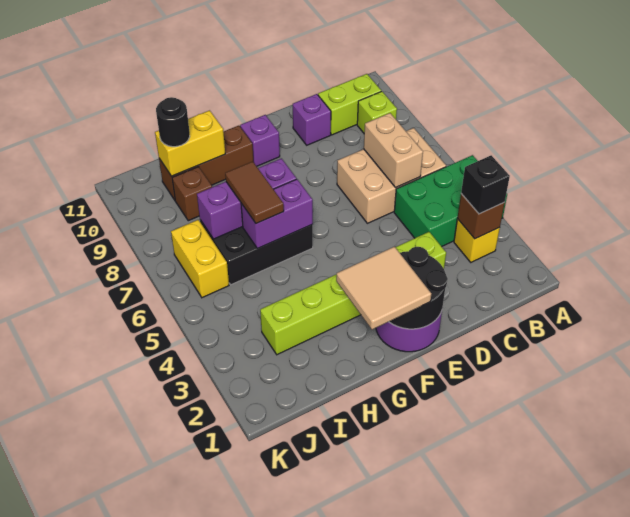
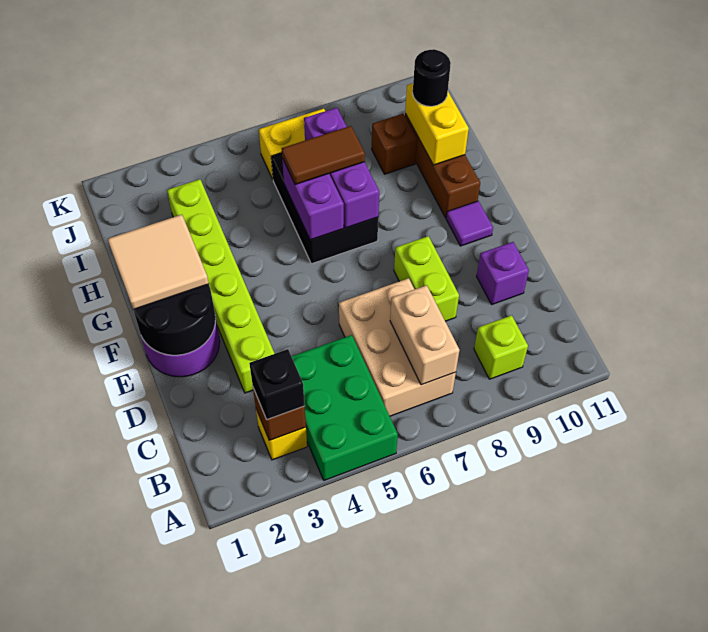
lime 1x2 brick [318,74,381,135] -> lime 1x2 brick moved to [394,236,459,321]
tan 1x2 brick [364,113,423,187] -> tan 1x2 brick turned to [390,285,459,385]
purple 1x1 brick [240,115,280,166] -> purple 1x1 tile [446,201,493,246]

